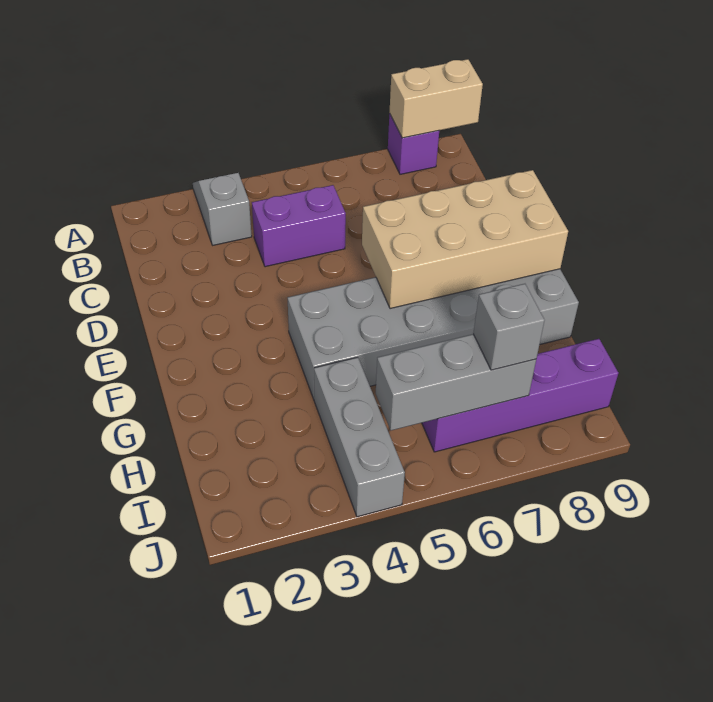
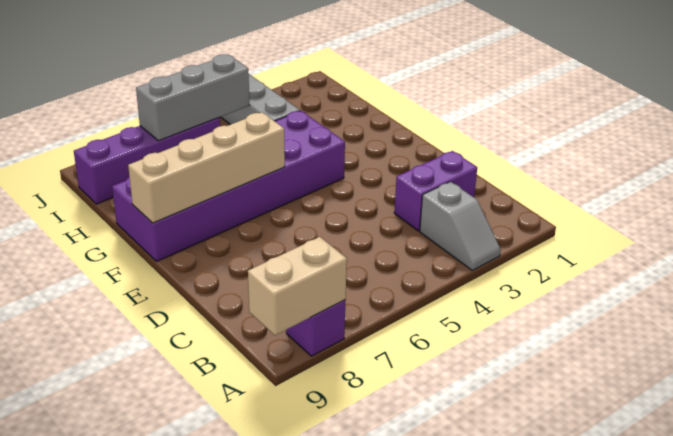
purple 1x2 brick [252,185,346,267] -> purple 1x2 brick moved to [394,151,477,231]
tan 2x4 brick [362,170,568,309] -> tan 1x4 brick [128,112,285,223]
grey 2x6 brick [288,269,579,399] -> purple 2x6 brick [112,111,345,262]
grey 1x1 brick [473,284,545,370] -> none

